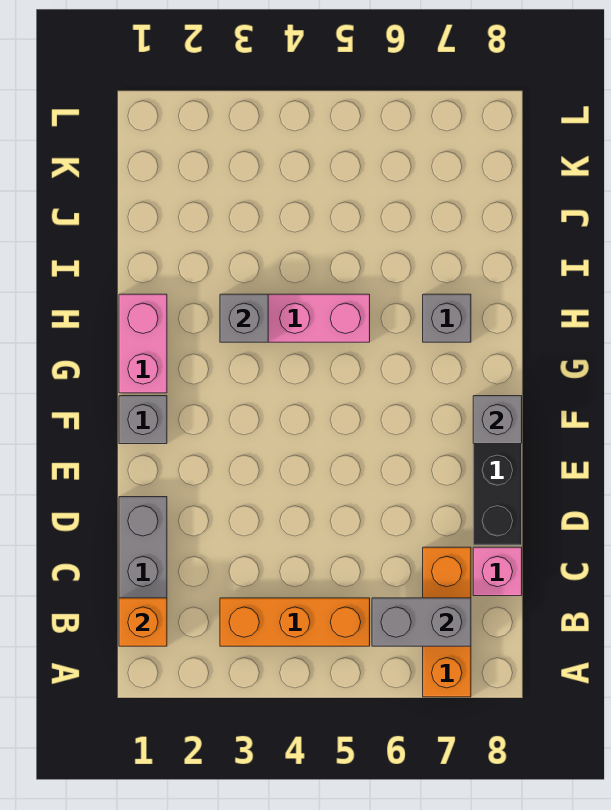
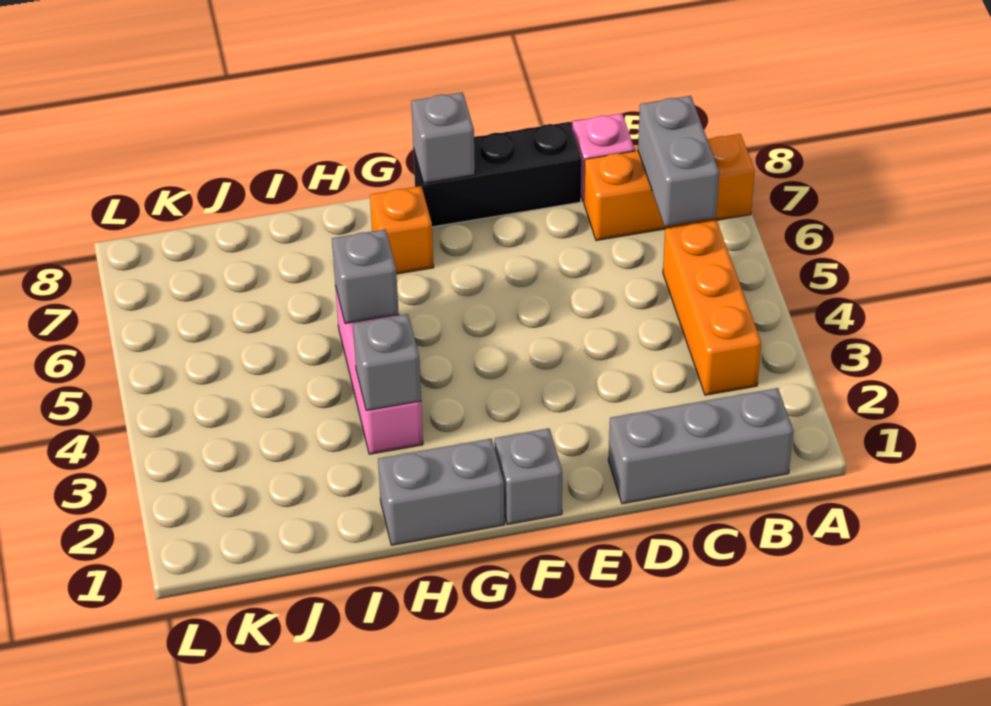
orange 1x1 brick [119,598,167,646] -> orange 1x1 brick moved to [370,186,434,274]
pink 1x2 brick [119,294,167,393] -> grey 1x2 brick [378,438,504,545]
grey 1x1 brick [423,294,471,342] -> grey 1x1 brick moved to [332,229,399,324]

